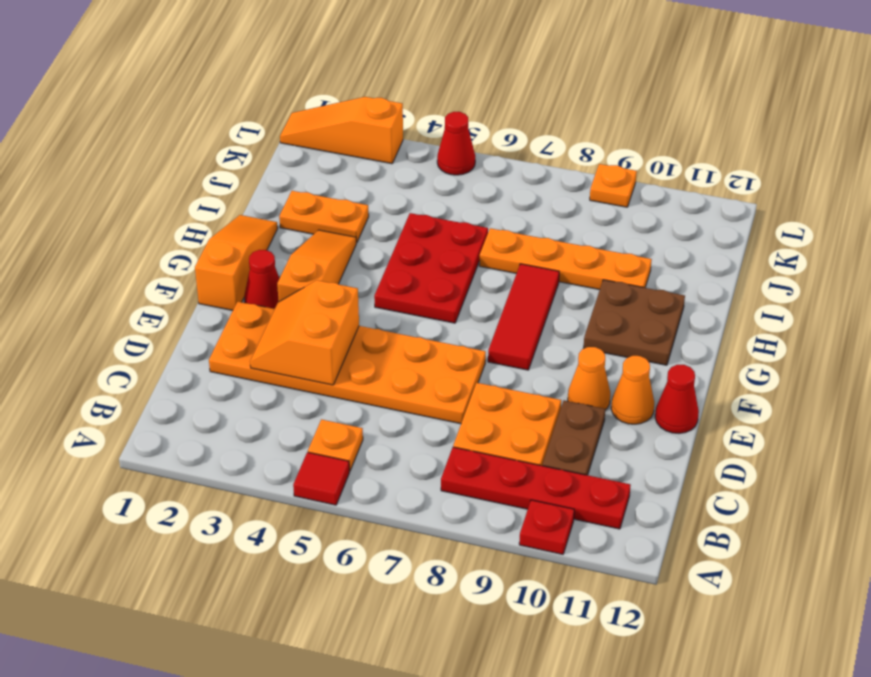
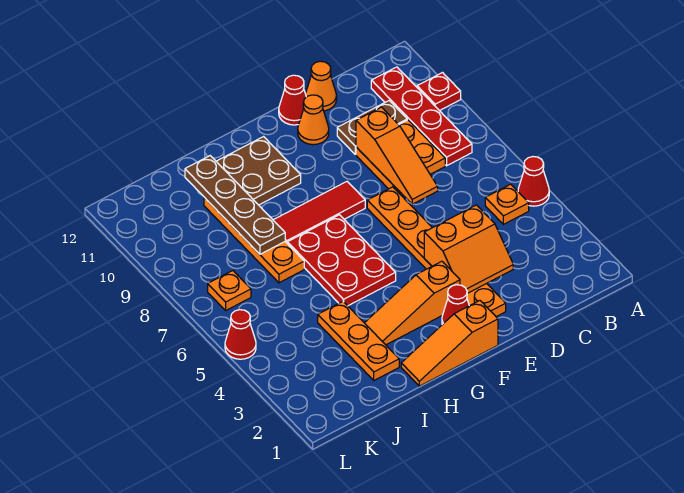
red 1x1 tile [293,452,349,505] -> red 1x1 cone [518,157,549,206]
orange 2x6 plate [209,302,486,424] -> orange 1x6 plate [367,187,506,317]
orange 1x1 cone [568,347,610,410] -> orange 1x1 cone moved to [306,61,337,111]
red 2x3 plate [374,213,488,323] -> red 2x3 plate turned to [287,215,396,306]
orange 1x2 plate [279,191,369,243] -> orange 1x3 plate [318,301,399,380]
none -> brown 1x4 plate [185,156,285,254]
orange 1x3 slope [280,97,403,164] -> orange 1x3 slope moved to [356,107,438,204]
orange 1x1 plate [590,164,637,207] -> orange 1x1 plate moved to [208,271,251,310]

